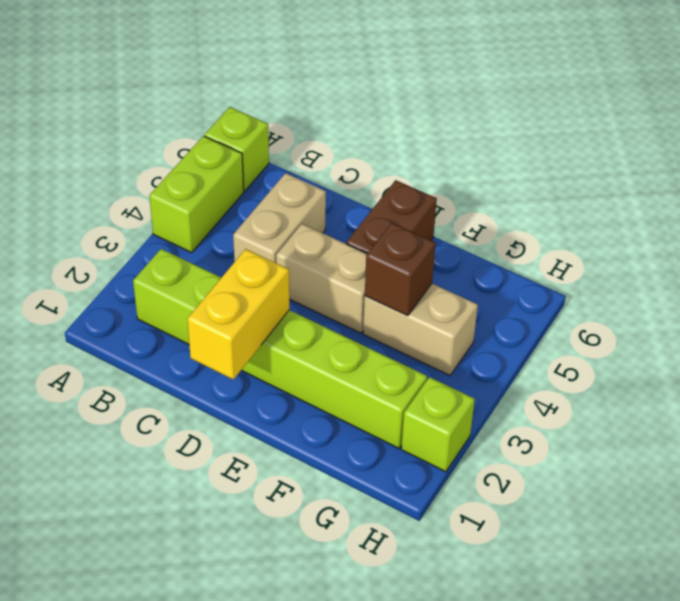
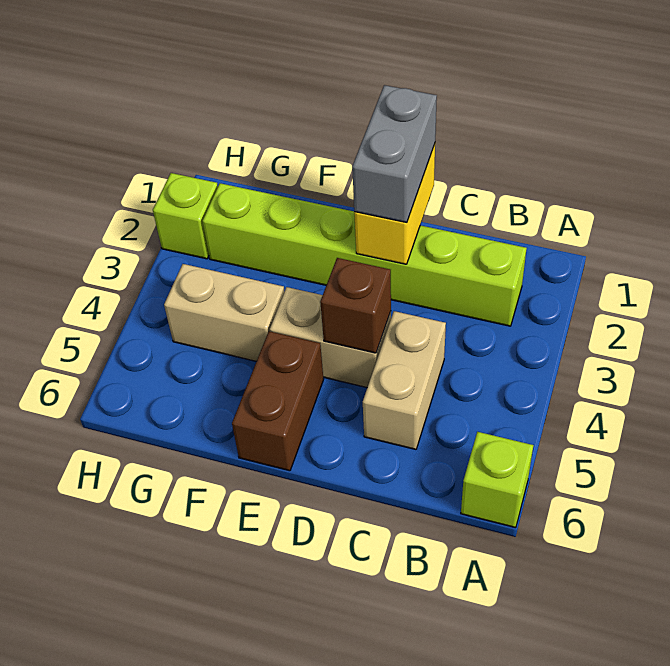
lime 1x2 brick [149,136,244,253] -> none
none -> grey 1x2 brick [352,85,437,222]
brown 1x1 brick [365,223,436,316] -> brown 1x1 brick moved to [320,258,391,353]

